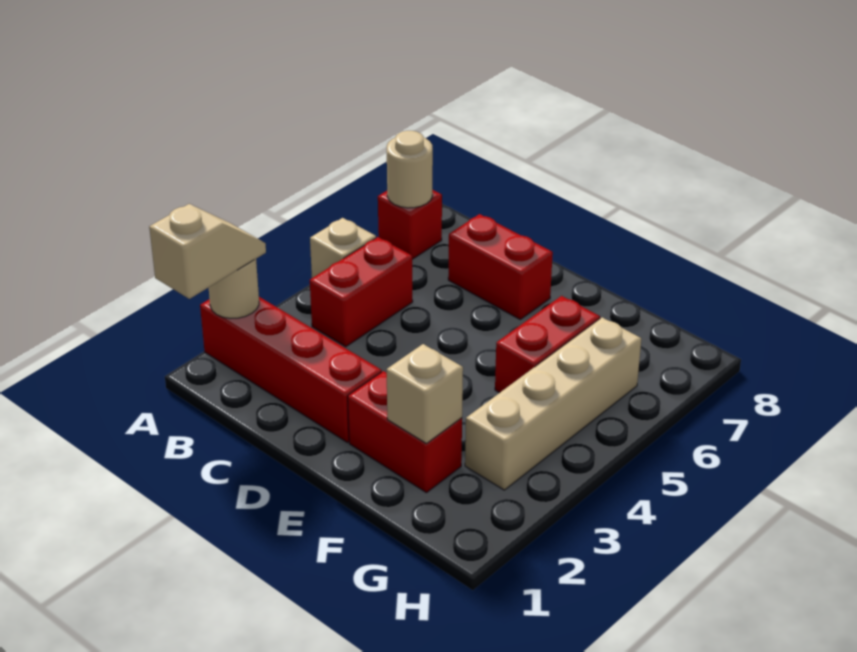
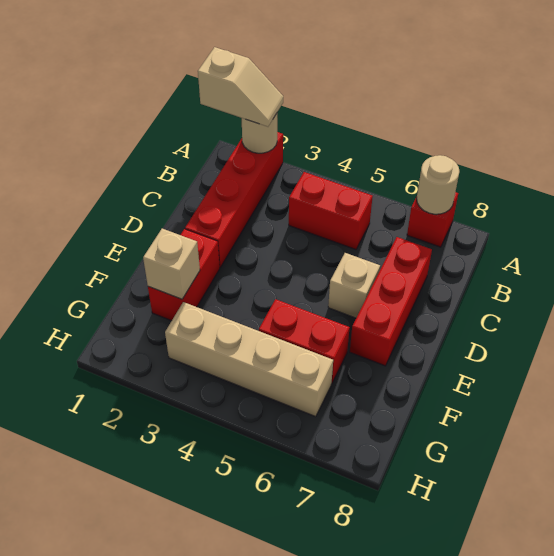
tan 1x1 brick [310,218,376,278] -> tan 1x1 brick moved to [328,253,380,318]
red 1x2 brick [448,214,553,319] -> red 1x3 brick [350,237,432,366]

